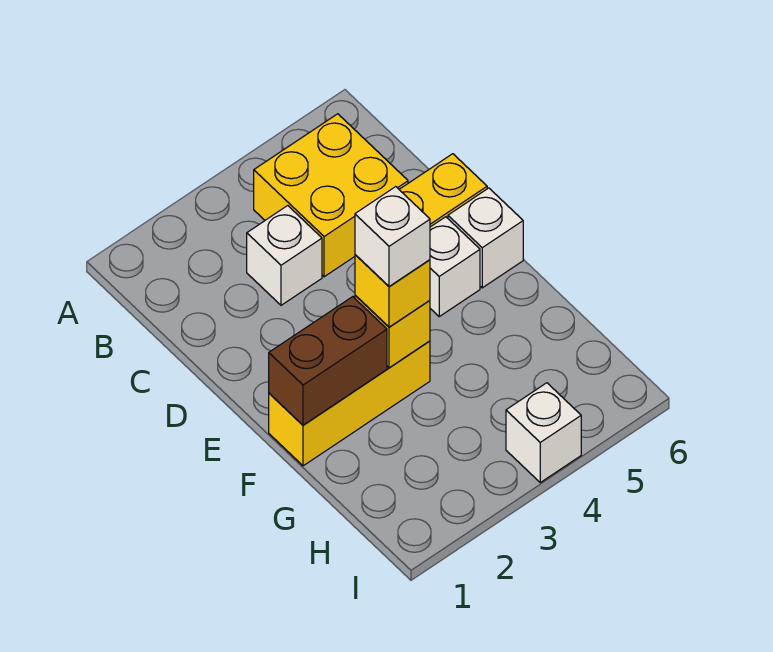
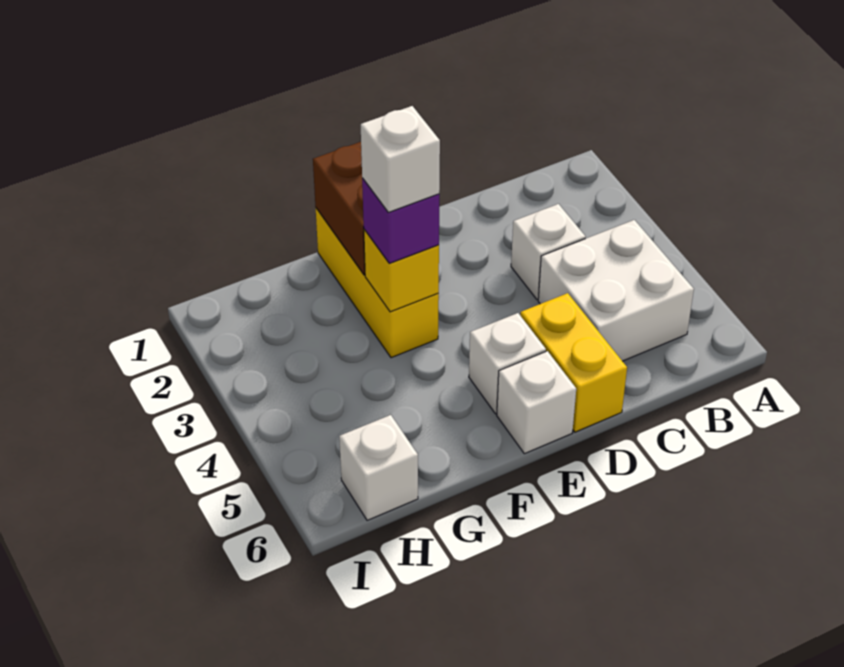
yellow 2x2 brick [254,114,408,277] -> white 2x2 brick [538,220,694,361]
yellow 1x1 brick [355,255,430,327] -> purple 1x1 brick [362,178,439,263]
white 1x1 brick [506,383,581,482] -> white 1x1 brick moved to [339,415,418,520]

